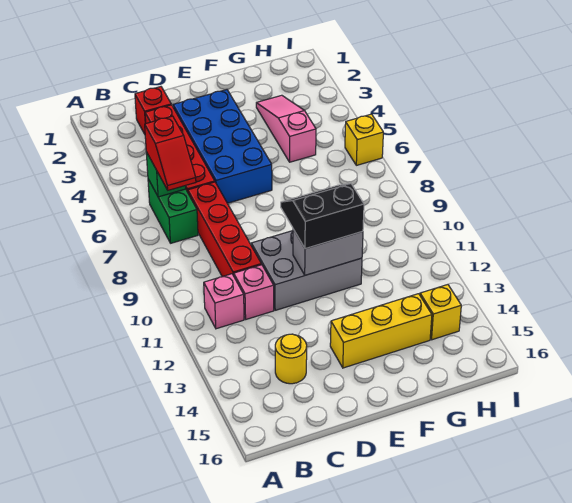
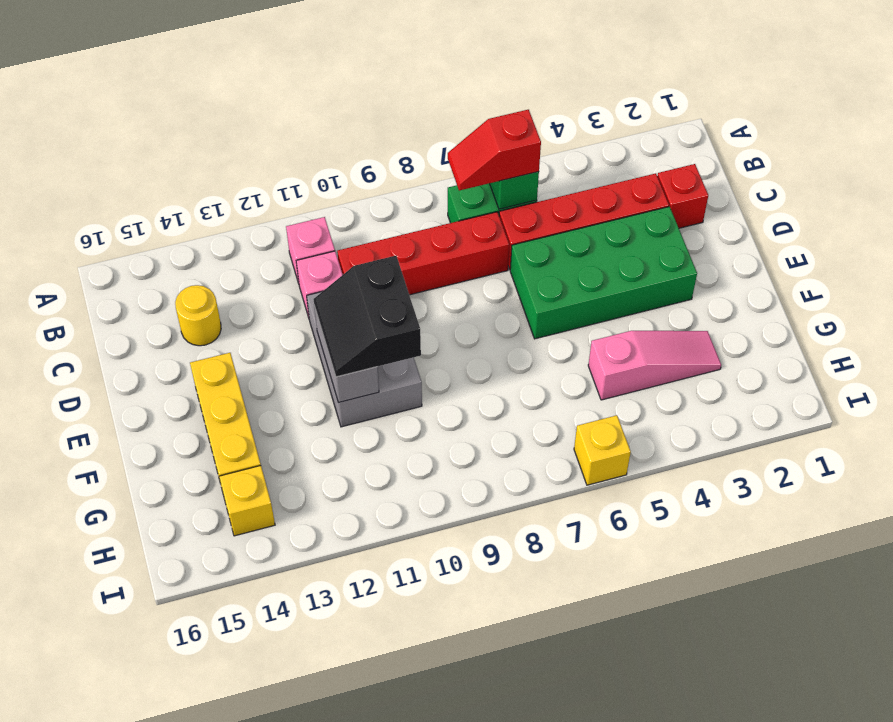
blue 2x4 brick [173,89,272,203] -> green 2x4 brick [510,207,697,339]
black 2x2 slope [281,183,364,249] -> black 2x2 slope turned to [314,256,421,377]

